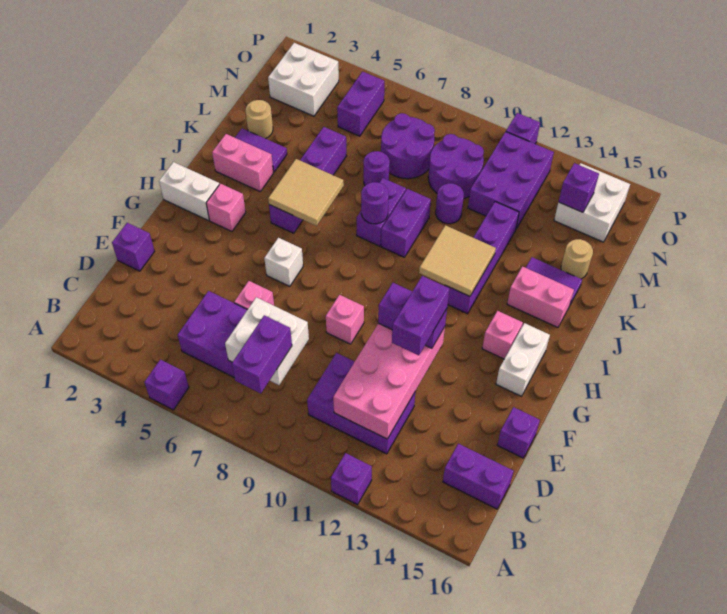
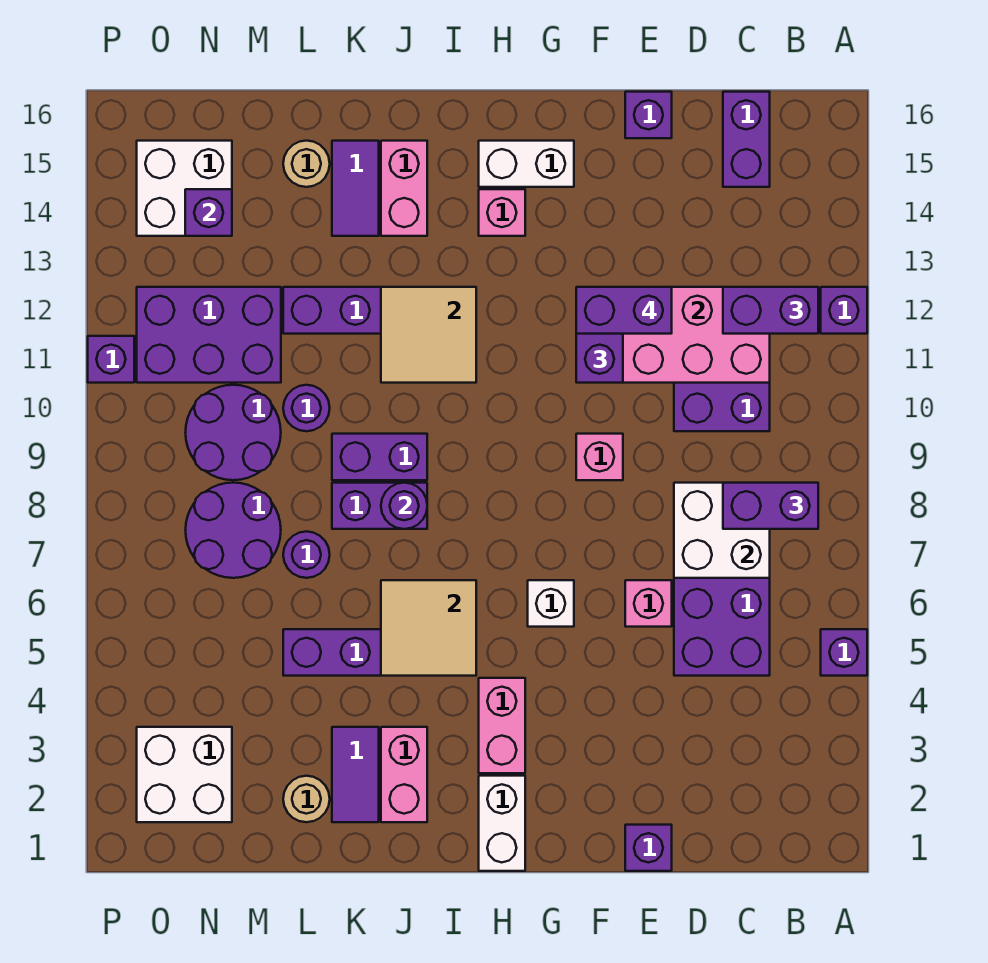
pink 1x1 brick [206,184,246,231] -> pink 1x2 brick [479,678,525,773]
purple 1x2 brick [337,72,384,136] -> purple 1x2 brick moved to [723,287,818,334]

